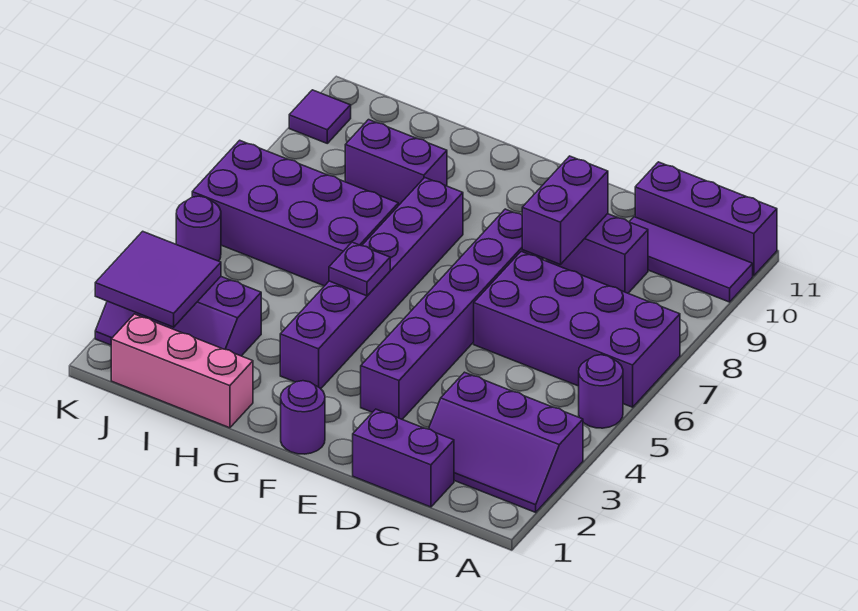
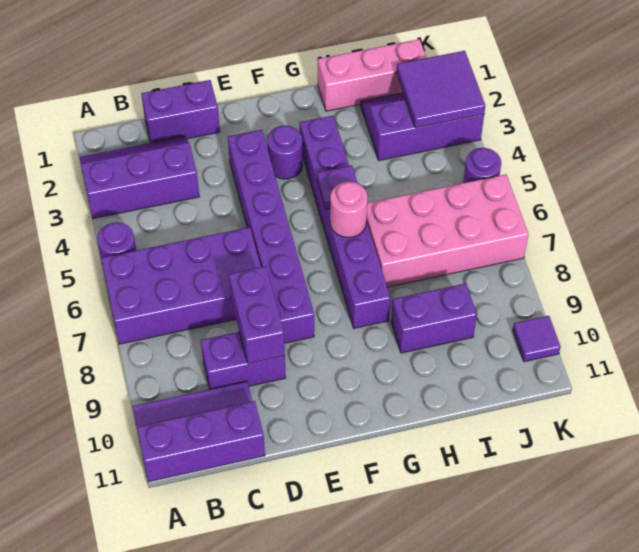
purple 1x1 round brick [281,381,325,454] -> purple 1x1 round brick moved to [267,126,303,179]
none -> pink 1x1 round brick [330,182,367,238]
purple 2x4 brick [192,140,398,286] -> pink 2x4 brick [367,175,529,287]

